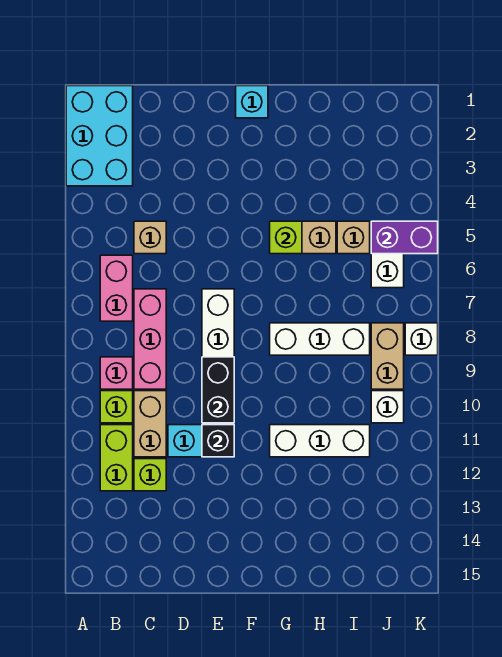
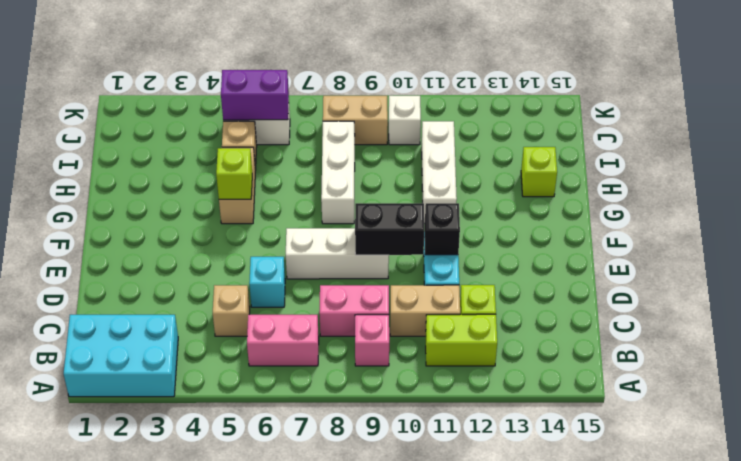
lime 1x1 brick [100,391,133,423] -> lime 1x1 brick moved to [521,147,557,197]
pink 1x3 brick [134,289,166,389] -> pink 1x2 brick [319,285,389,336]
cyan 1x1 brick [236,86,268,118] -> cyan 1x1 brick moved to [249,257,285,307]
purple 1x2 brick [371,221,438,254] -> purple 1x2 brick turned to [221,70,289,120]
white 1x1 brick [405,323,438,355] -> none

